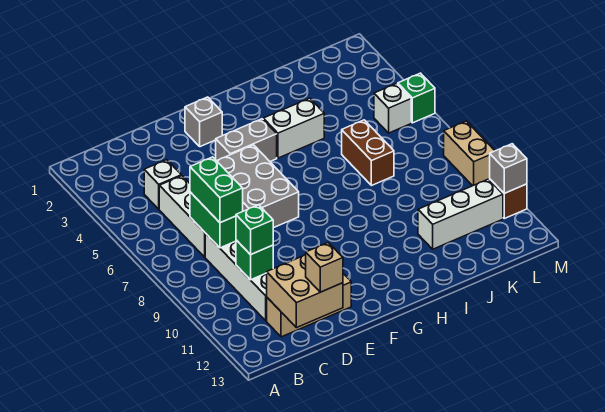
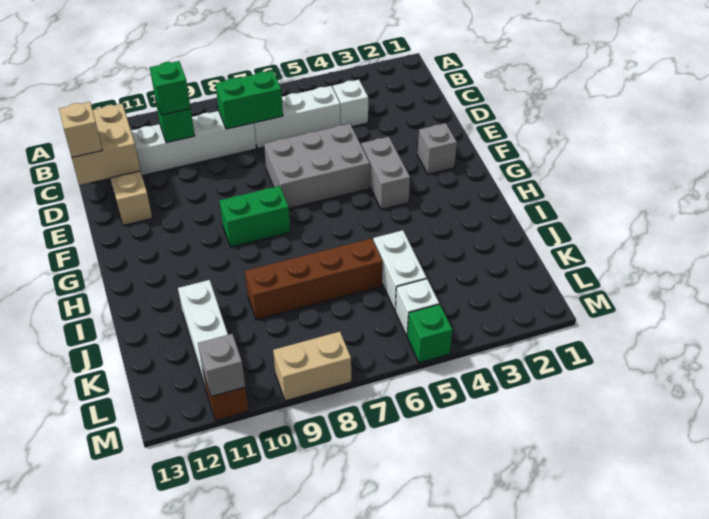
green 1x2 brick [190,157,243,223] -> green 1x2 brick moved to [220,186,290,247]
white 1x2 brick [263,98,324,158] -> white 1x2 brick moved to [373,230,427,310]
brown 1x2 brick [342,120,394,186] -> brown 1x4 brick [245,238,383,320]

